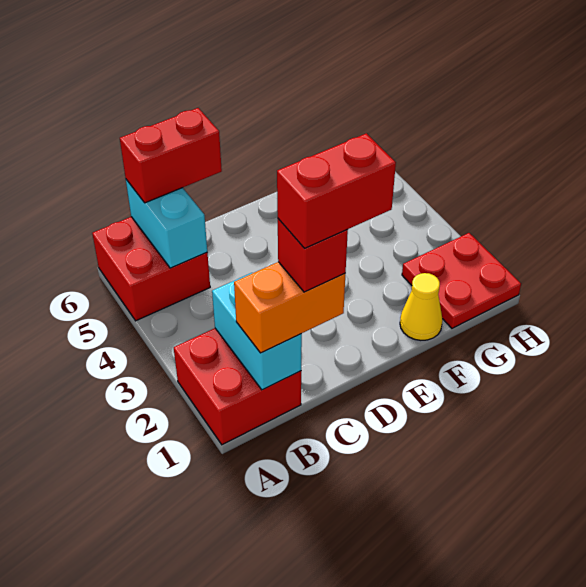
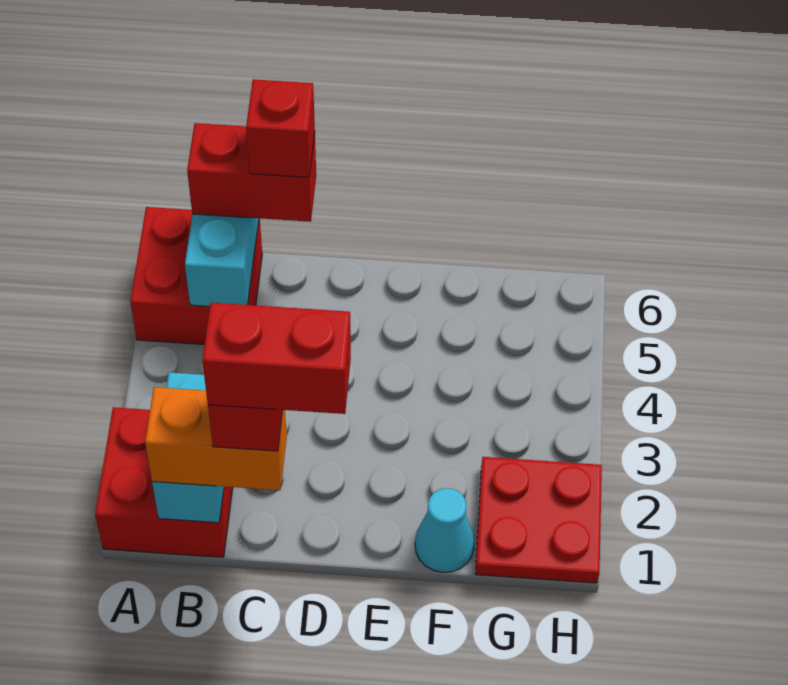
none -> red 1x1 brick [246,79,315,177]
yellow 1x1 cone [400,273,443,340] -> cyan 1x1 cone [415,488,474,572]

